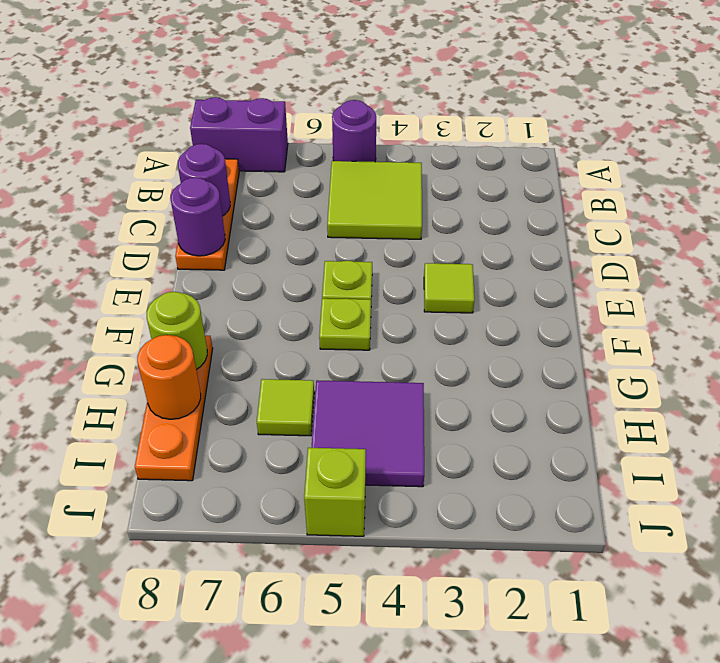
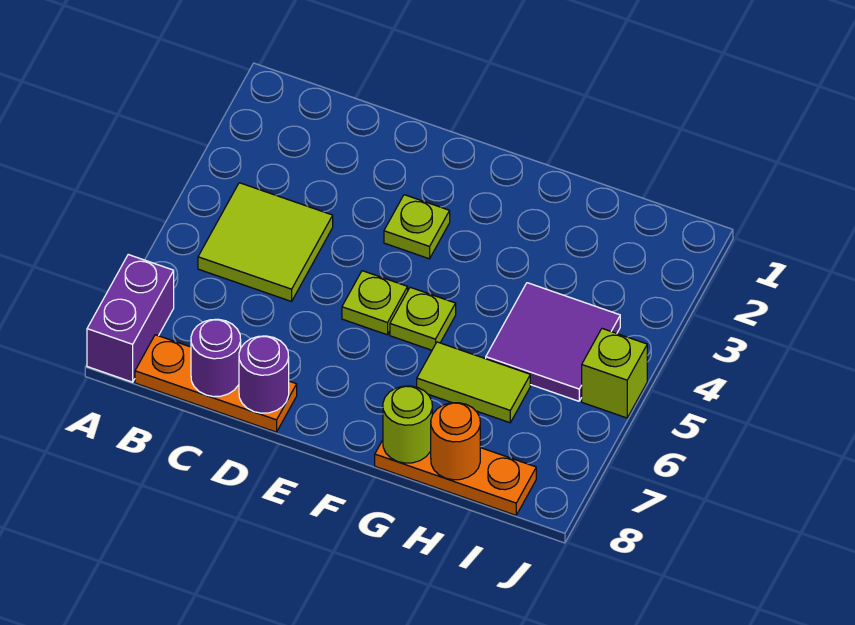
purple 1x1 round brick [332,100,376,162] -> none
lime 1x1 tile [424,263,475,313] -> lime 1x1 plate [384,195,450,259]
lime 1x1 tile [257,379,314,436] -> lime 1x2 tile [417,342,530,423]

